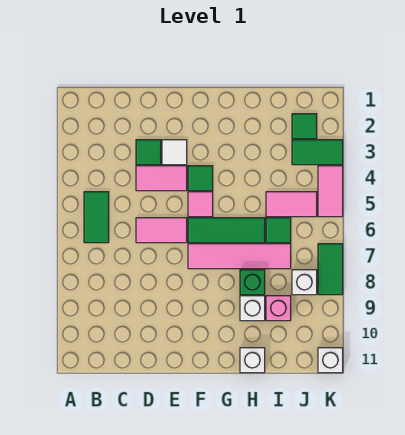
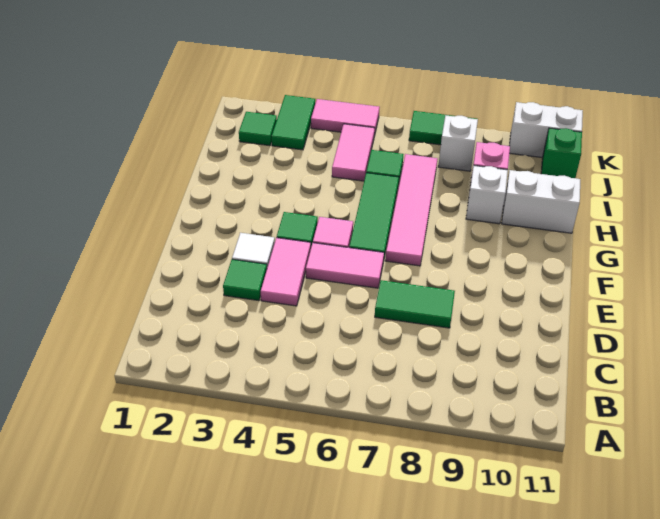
green 1x2 tile [84,192,109,243] -> green 1x2 tile moved to [375,280,455,328]
pink 1x2 tile [136,218,187,243] -> pink 1x2 tile turned to [306,243,384,288]
green 1x1 brick [240,270,265,295] -> green 1x1 brick moved to [541,128,582,178]
white 1x1 brick [240,348,265,373] -> white 1x2 brick [502,170,580,233]
white 1x1 brick [318,348,343,373] -> white 1x2 brick [509,102,583,158]

